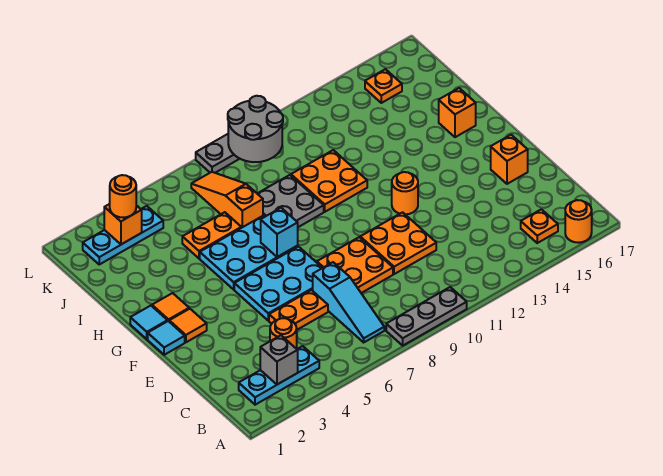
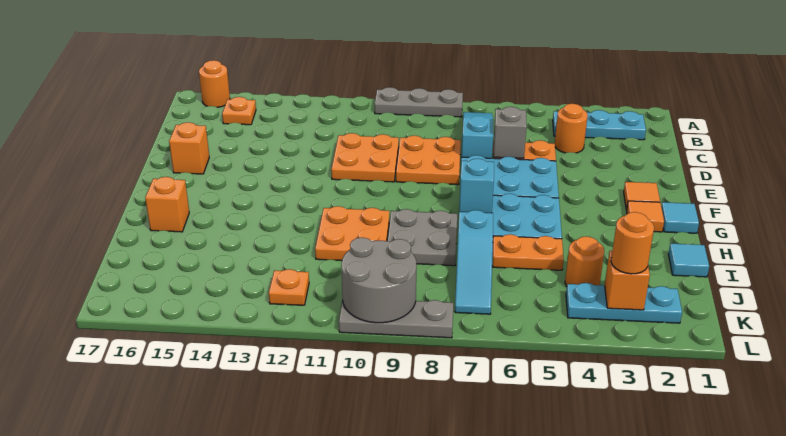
grey 1x1 brick [260,335,298,384] -> grey 1x1 brick moved to [493,107,527,158]
cyan 1x1 tile [148,321,185,355] -> cyan 1x1 tile moved to [668,244,709,277]
orange 1x1 round brick [392,172,418,214] -> orange 1x1 round brick moved to [565,236,604,286]
orange 1x3 slope [191,172,263,228] -> cyan 1x3 slope [455,210,493,314]
orange 1x1 plate [365,69,402,103] -> orange 1x1 plate moved to [269,269,309,305]

